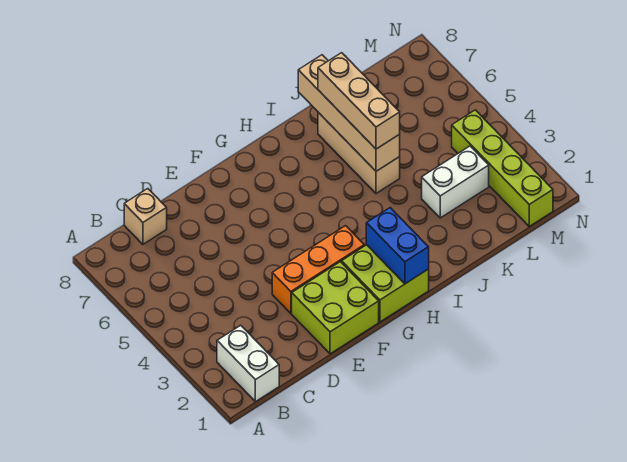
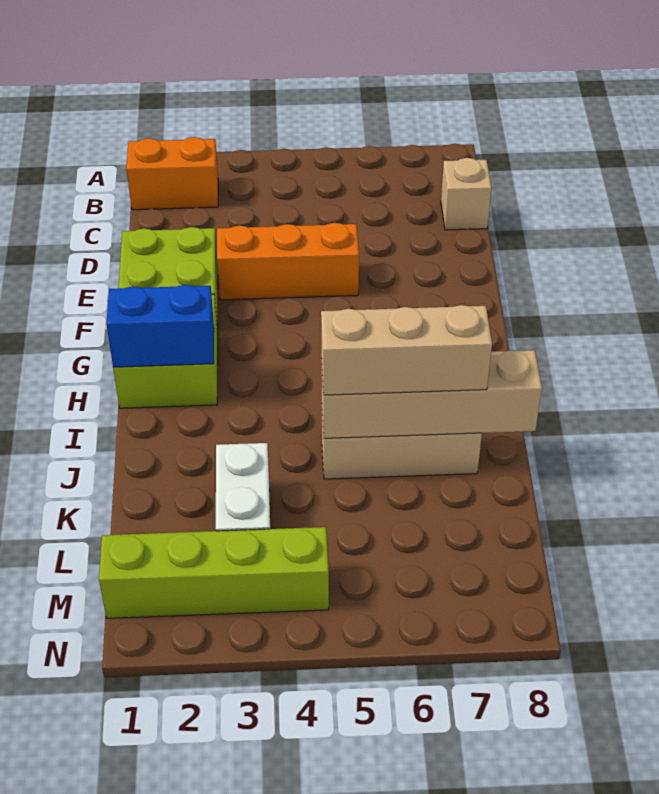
white 1x2 brick [217,325,279,402] -> orange 1x2 brick [126,137,218,210]
orange 1x3 brick [272,226,364,313] -> orange 1x3 brick turned to [217,223,359,300]

